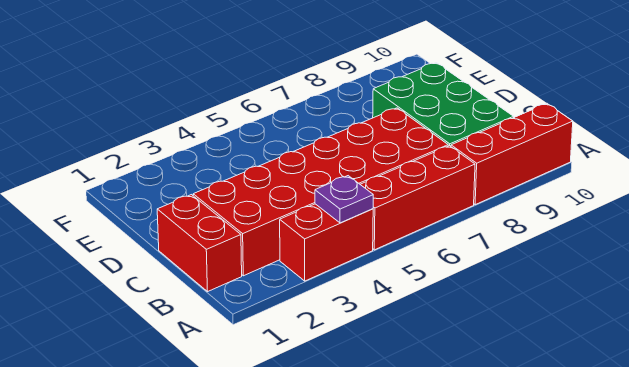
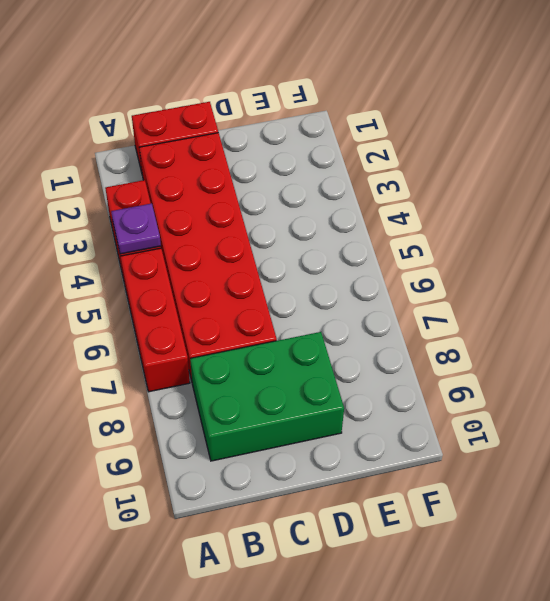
red 1x3 brick [451,104,573,205] -> none

